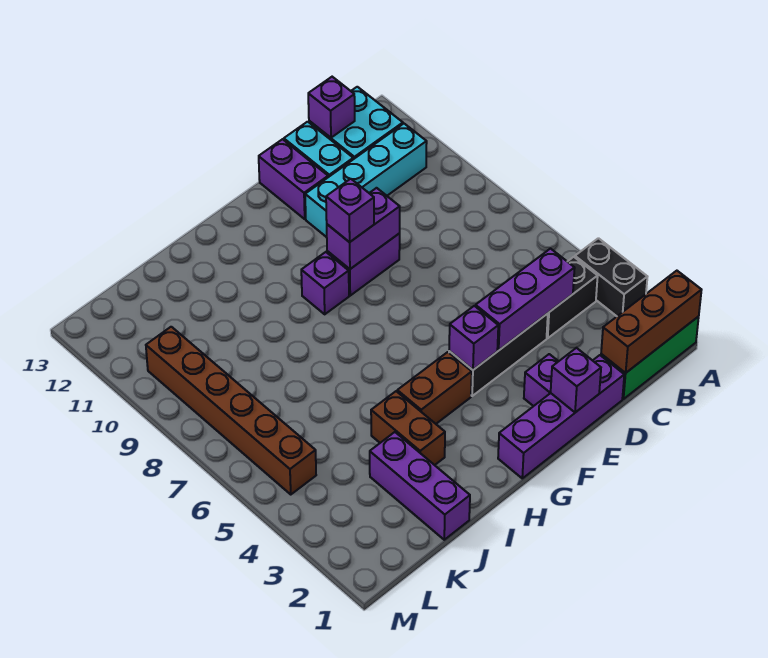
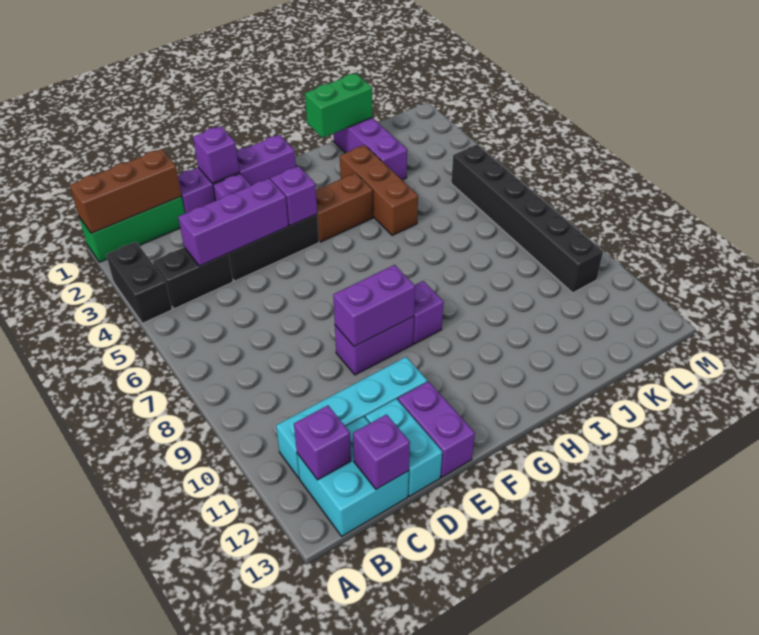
purple 1x1 brick [326,179,374,242] -> purple 1x1 brick moved to [294,406,351,480]
none -> green 1x2 brick [305,73,372,138]
brown 1x2 brick [371,391,445,465] -> brown 1x3 brick [340,145,418,235]
brown 1x6 brick [146,327,316,494] -> black 1x6 brick [451,145,603,293]

